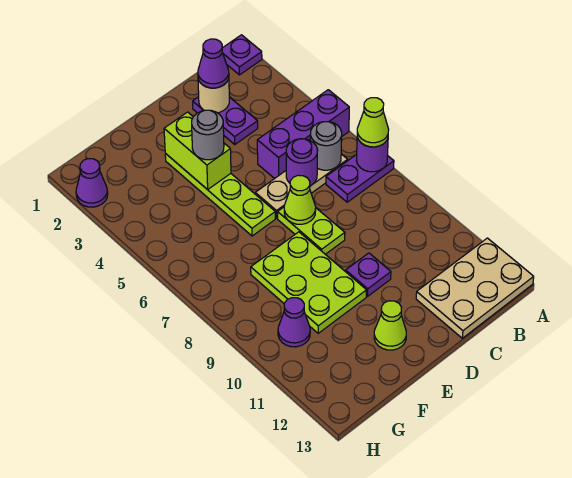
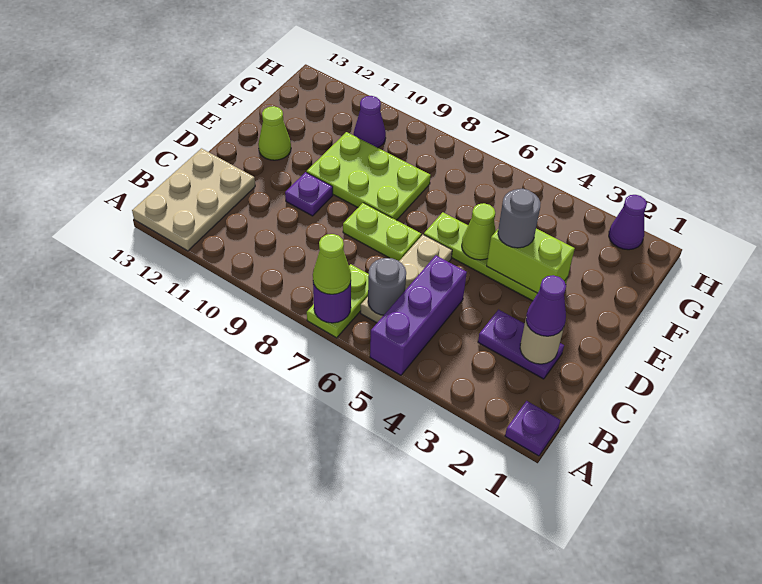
purple 1x2 plate [326,155,394,202] -> lime 1x2 plate [307,264,369,338]
purple 1x1 round brick [286,139,318,185] -> none
lime 1x1 cone [284,175,316,224] -> lime 1x1 cone moved to [462,203,496,260]

